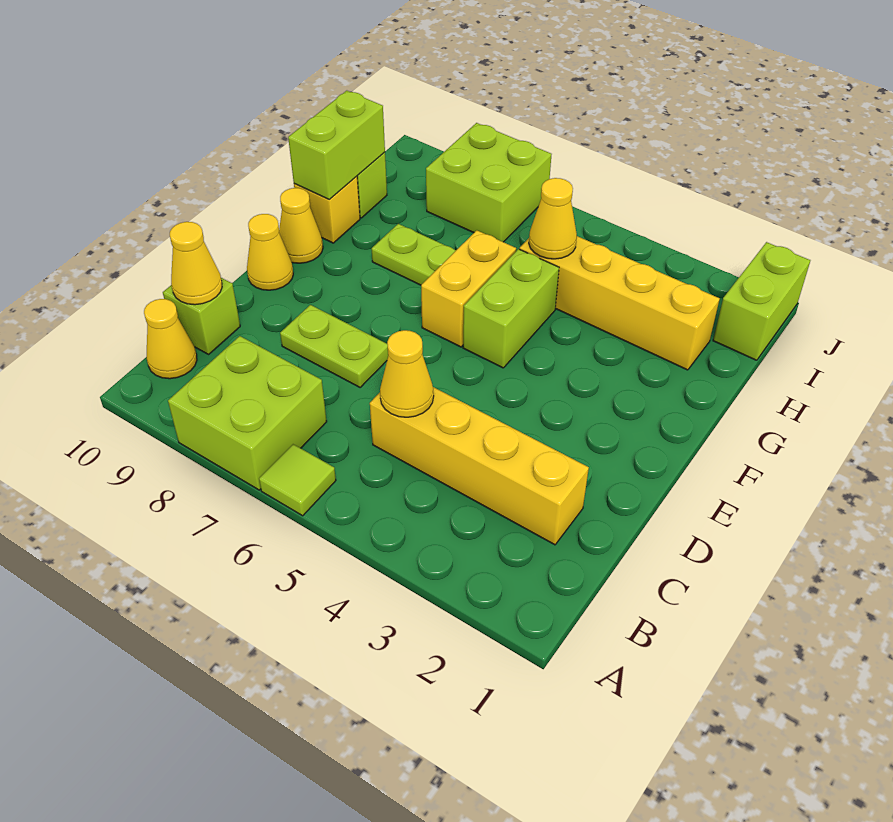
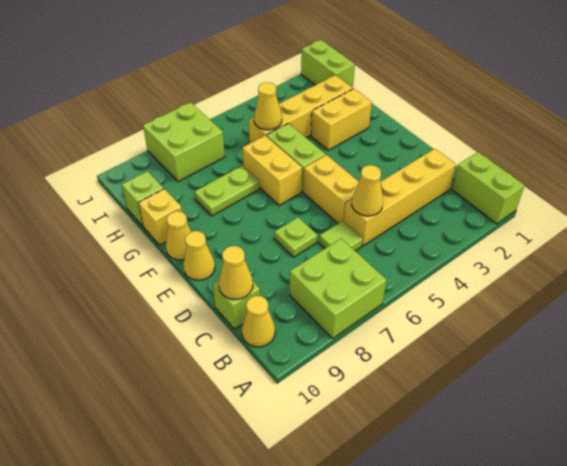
lime 1x1 tile [259,444,336,516] -> lime 1x1 tile moved to [319,221,363,251]
none -> yellow 1x2 brick [303,155,359,223]
lime 1x2 plate [280,305,388,387] -> lime 1x1 plate [275,217,317,257]
none -> yellow 1x2 brick [311,89,372,150]
lime 1x2 brick [288,91,385,200] -> lime 1x2 brick moved to [452,152,525,224]

